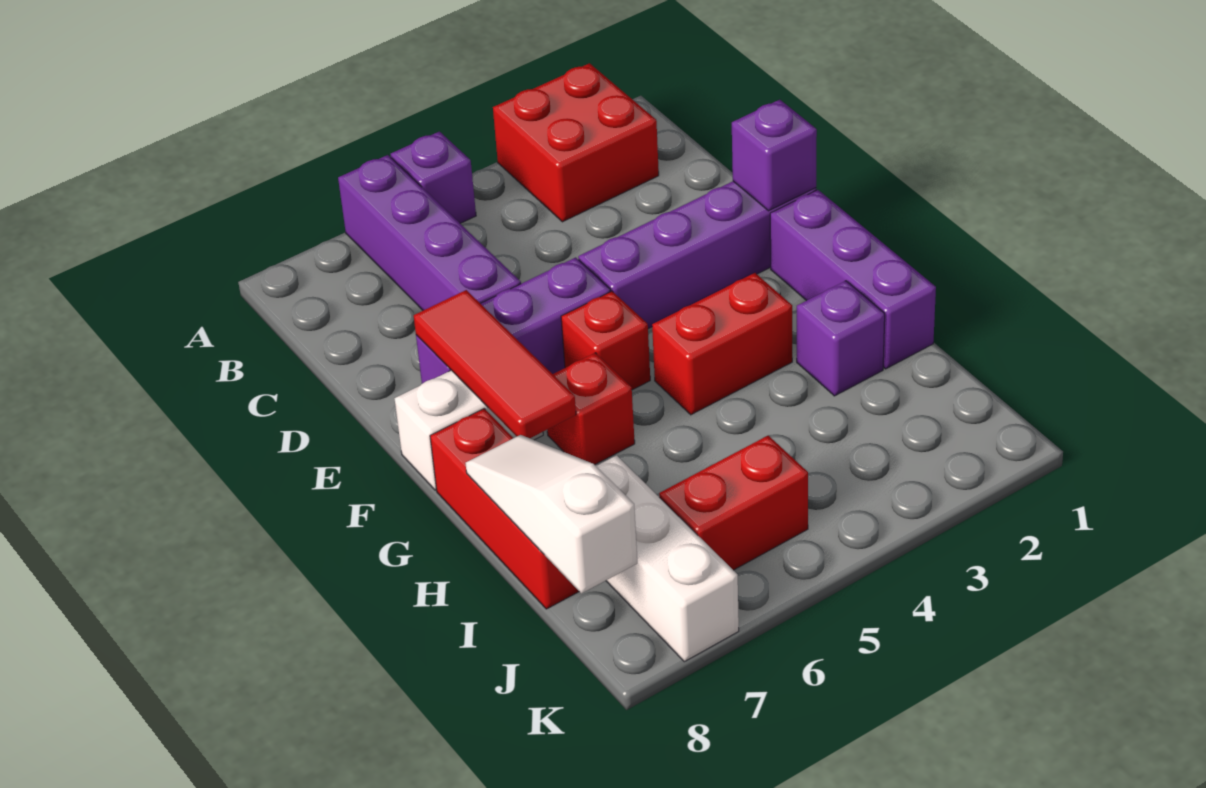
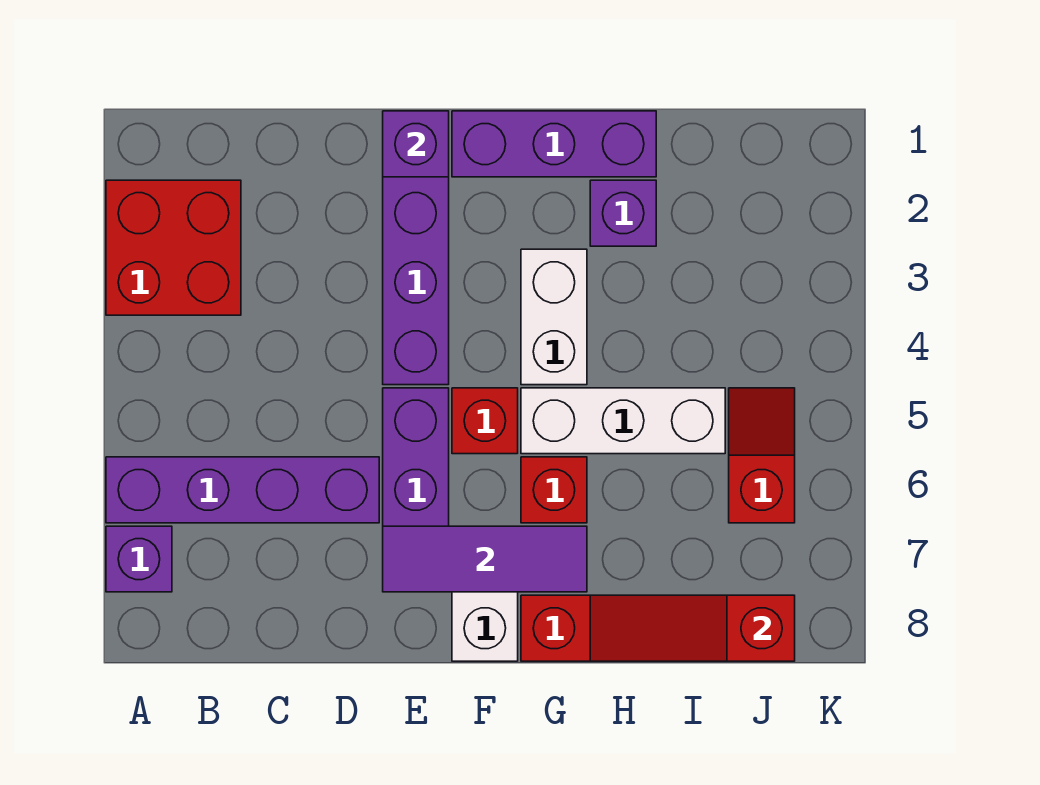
purple 1x1 brick [391,131,476,223] -> purple 1x1 brick moved to [106,526,172,592]
red 1x3 tile [414,290,576,438] -> purple 1x3 tile [383,526,587,592]
red 1x2 brick [652,273,792,415] -> white 1x2 brick [521,249,587,385]
white 1x3 slope [466,435,637,593] -> red 1x3 slope [590,595,795,661]
white 1x3 brick [596,455,739,662] -> white 1x3 brick moved to [521,388,725,454]
red 1x2 brick [659,436,808,570] -> red 1x2 slope [729,388,795,523]

